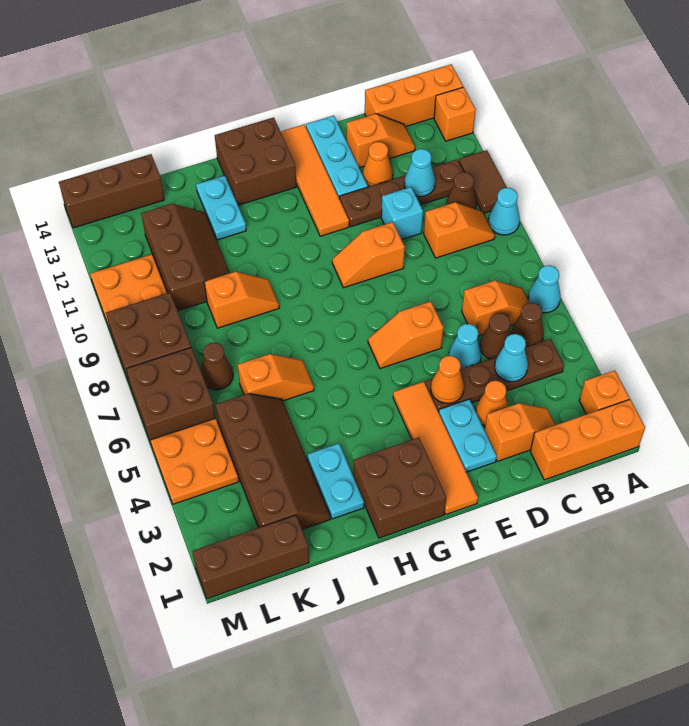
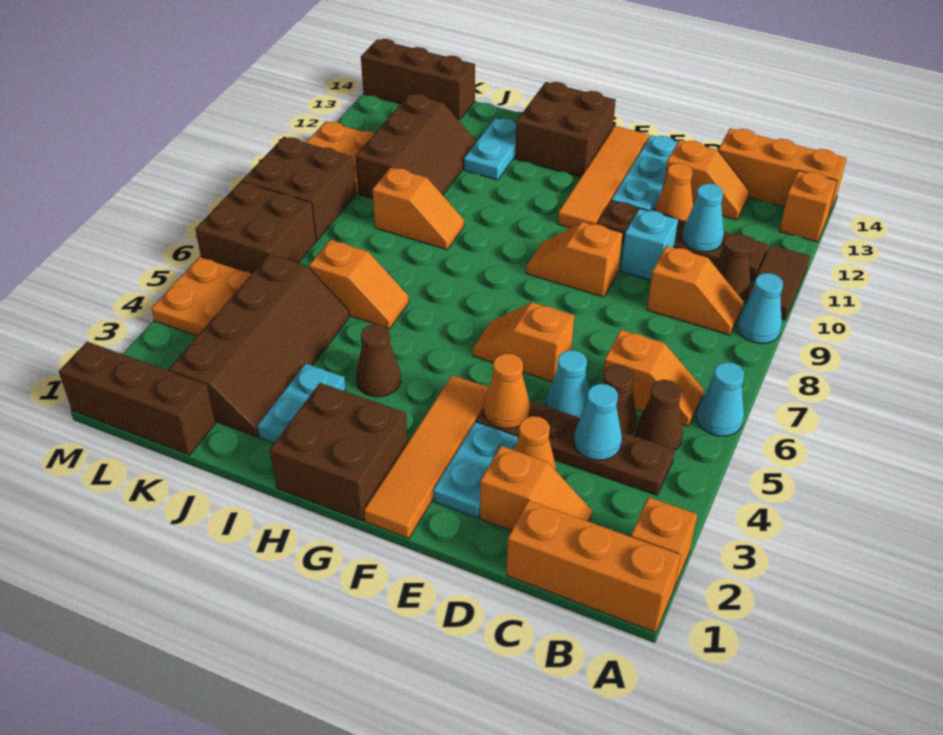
brown 1x1 cone [201,343,233,390] -> brown 1x1 cone moved to [356,324,401,397]

